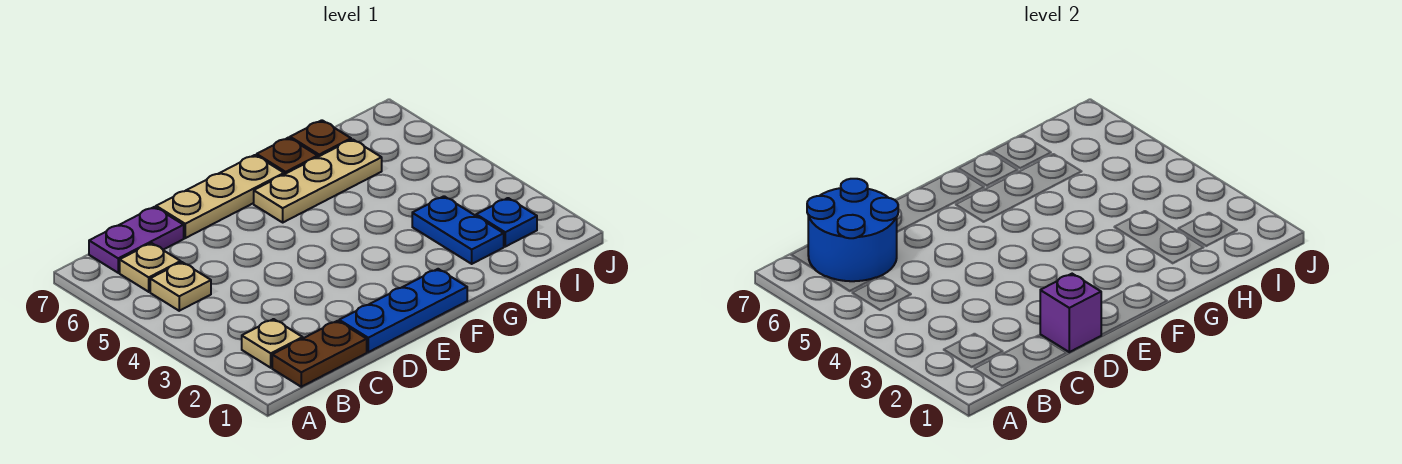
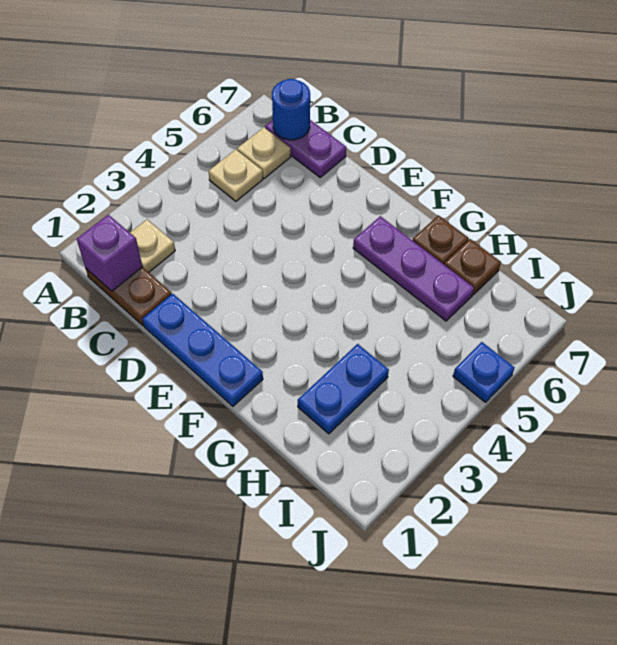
blue 2x2 round brick [807,179,898,281] -> blue 1x1 round brick [272,79,310,140]
purple 1x1 brick [1040,274,1101,352] -> purple 1x1 brick moved to [77,215,142,291]
tan 1x3 plate [156,155,284,238] -> none
tan 1x3 plate [254,139,382,222] -> purple 1x3 plate [353,216,474,321]
blue 1x1 plate [476,198,537,247] -> blue 1x1 plate moved to [453,342,515,402]

